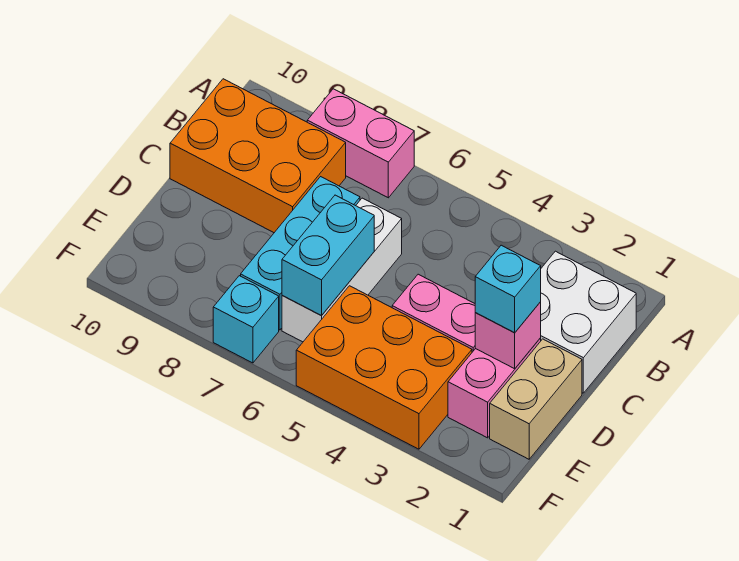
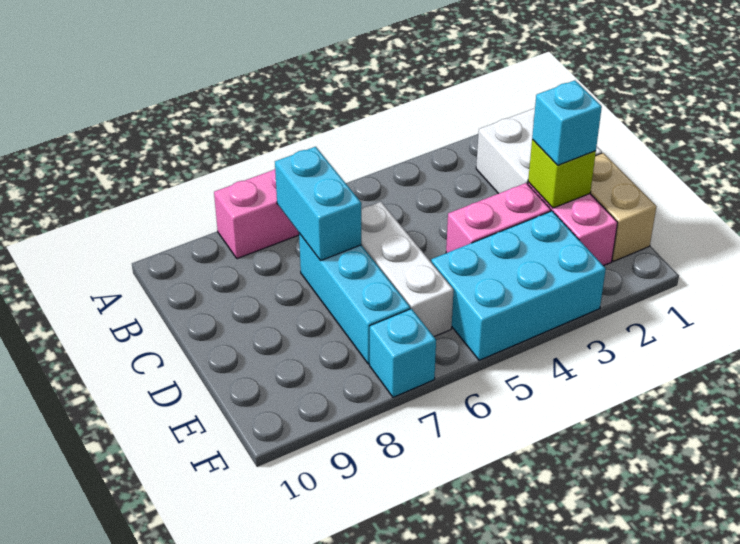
orange 2x3 brick [170,79,346,233] -> none
pink 1x1 brick [475,302,541,369] -> lime 1x1 brick [528,140,596,208]
cyan 1x2 brick [282,195,374,316] -> cyan 1x2 brick moved to [275,147,361,261]
orange 2x3 brick [296,286,472,449] -> cyan 2x3 brick [431,211,606,360]

